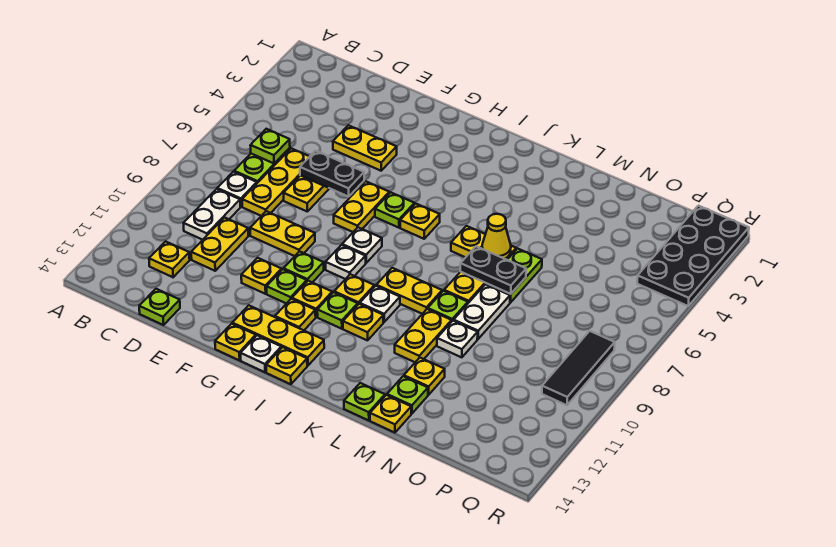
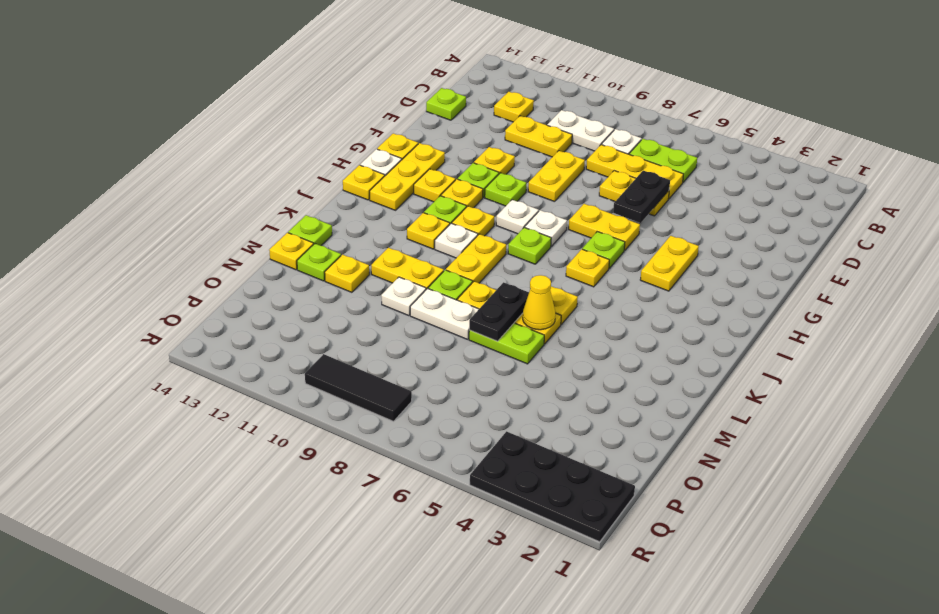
lime 1x1 plate [250,129,290,163] -> lime 1x1 plate moved to [508,227,551,264]
yellow 1x2 plate [333,125,397,171] -> yellow 1x2 plate moved to [640,236,699,291]

